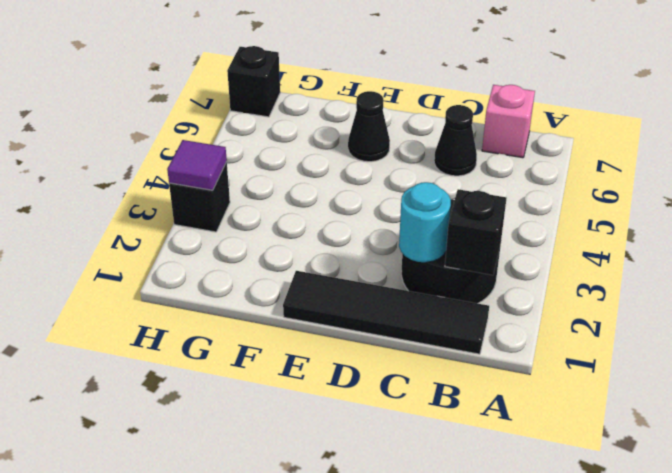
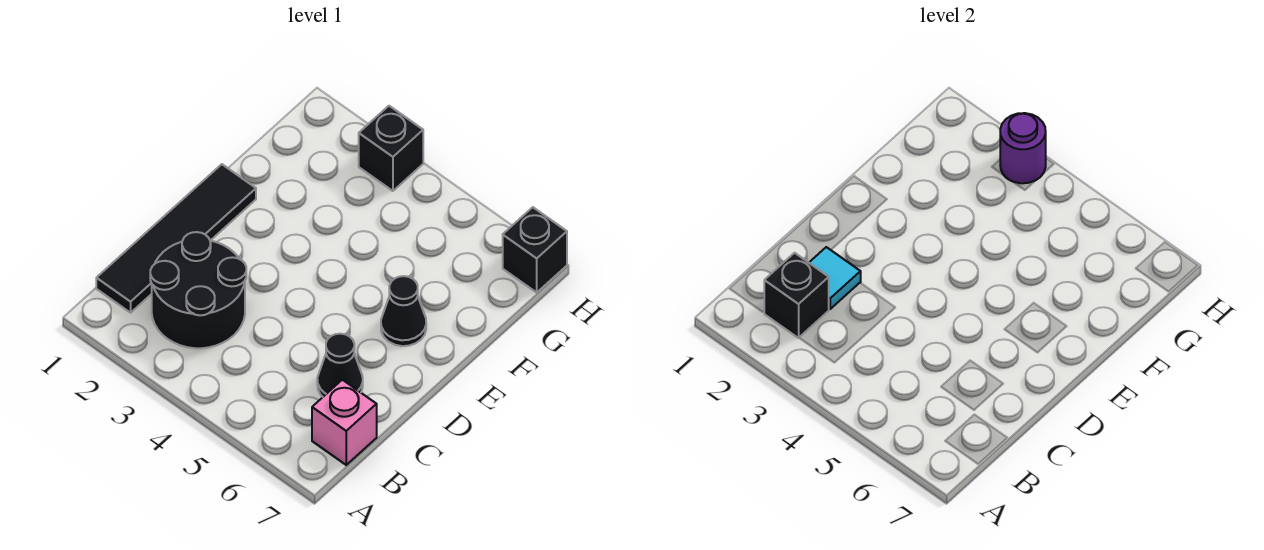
cyan 1x1 round brick [399,182,451,262] -> cyan 1x1 tile [809,247,861,309]
purple 1x1 tile [167,140,227,190] -> purple 1x1 round brick [1000,113,1046,183]

